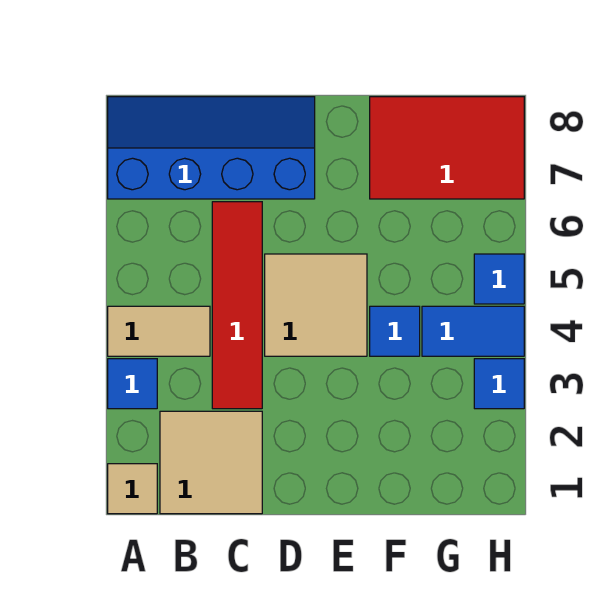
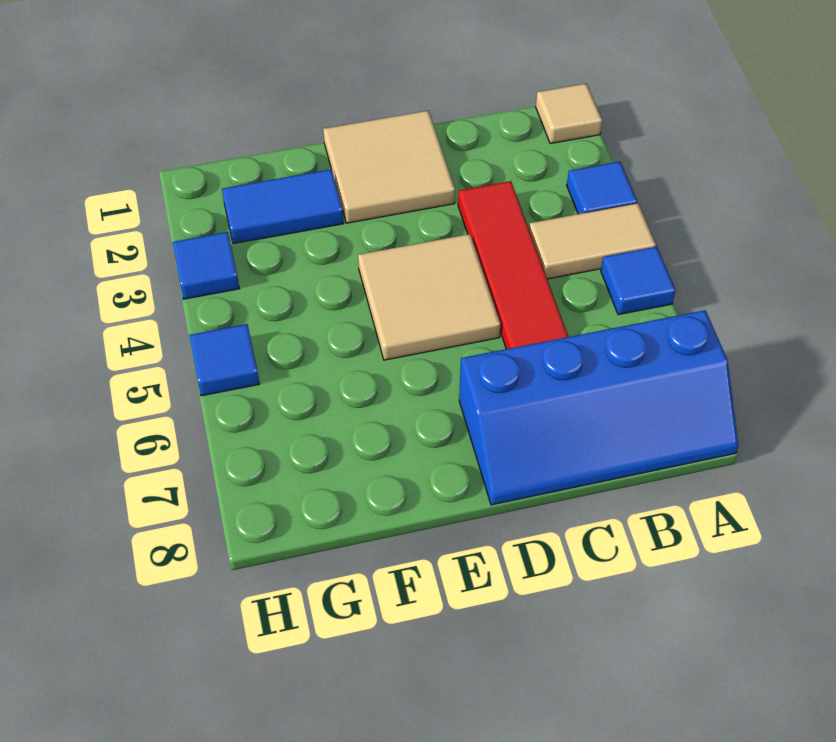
tan 2x2 tile [160,411,262,514] -> tan 2x2 tile moved to [323,111,455,223]
blue 1x1 tile [370,306,420,356] -> blue 1x1 tile moved to [601,247,676,315]
red 2x3 tile [370,97,524,199] -> none
blue 1x2 tile [422,306,524,356] -> blue 1x2 tile moved to [222,169,344,244]

